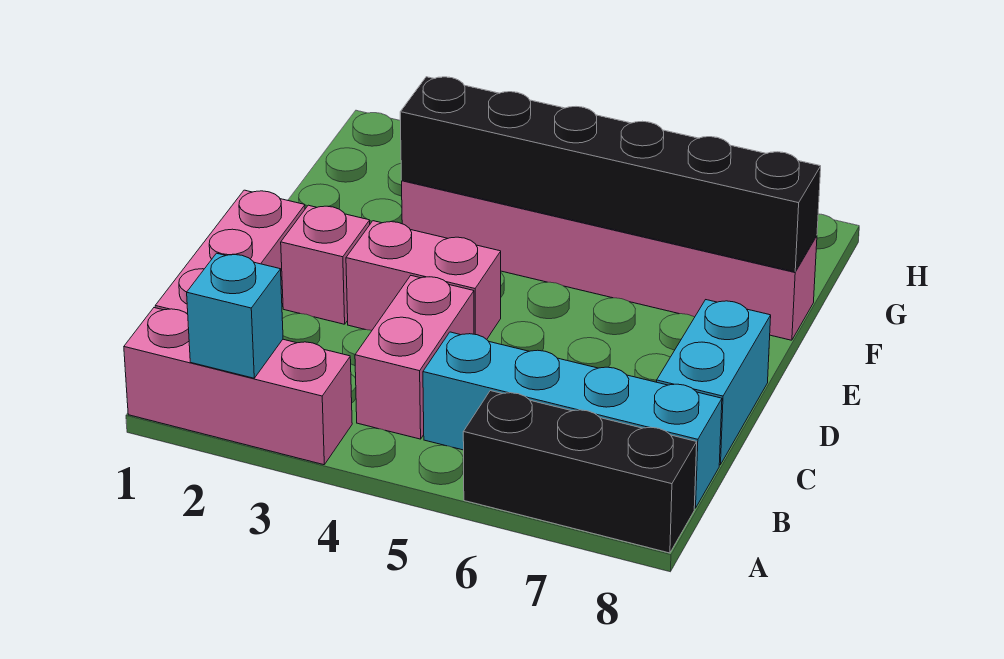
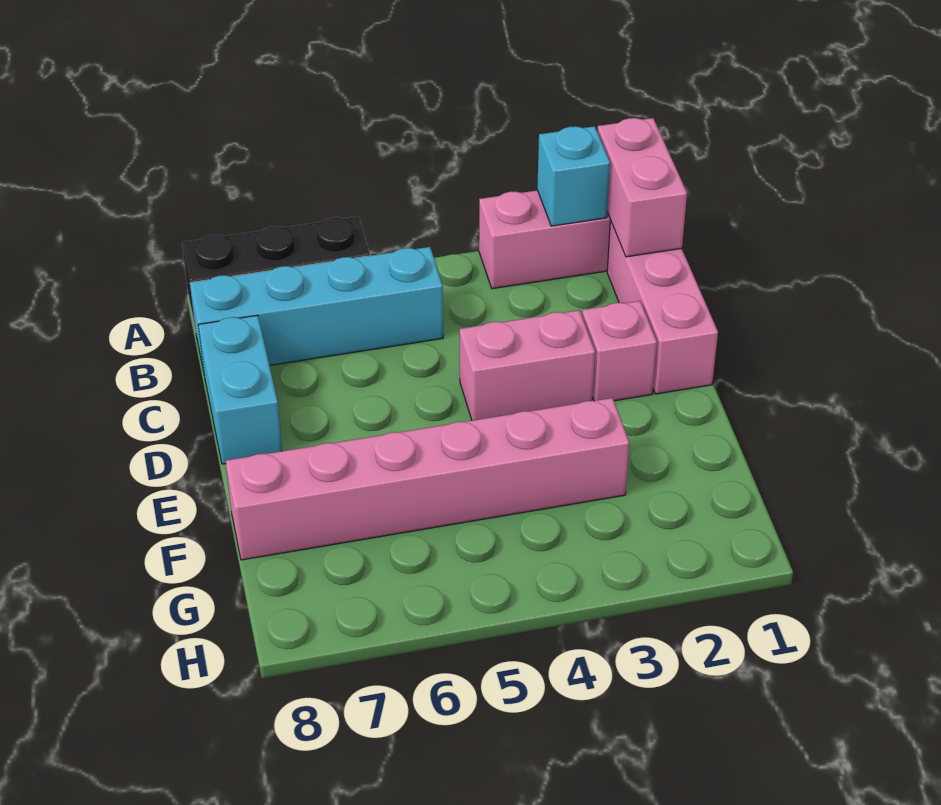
pink 1x2 brick [355,276,474,439] -> pink 1x2 brick moved to [598,118,687,257]
black 1x6 brick [400,77,821,272] -> none

